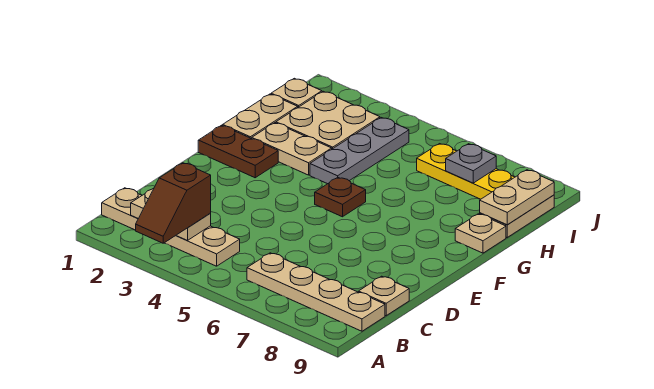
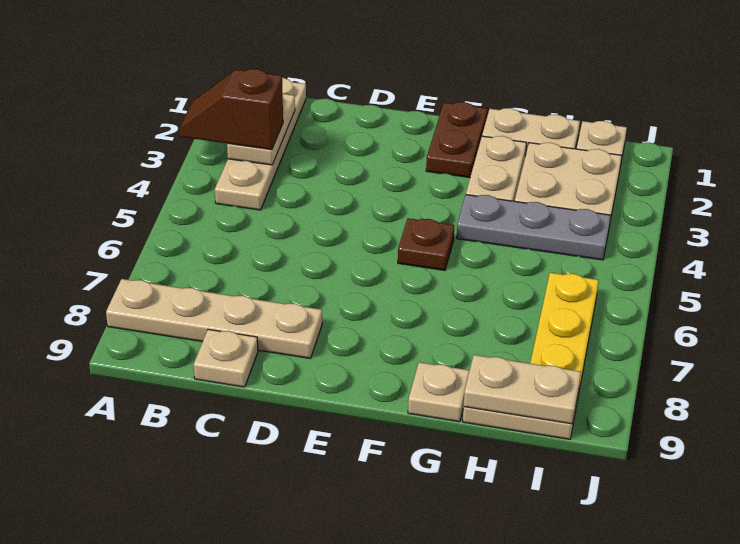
tan 1x4 plate [247,253,385,331] -> tan 1x4 plate turned to [106,279,322,358]
grey 1x1 plate [446,144,496,183] -> none

